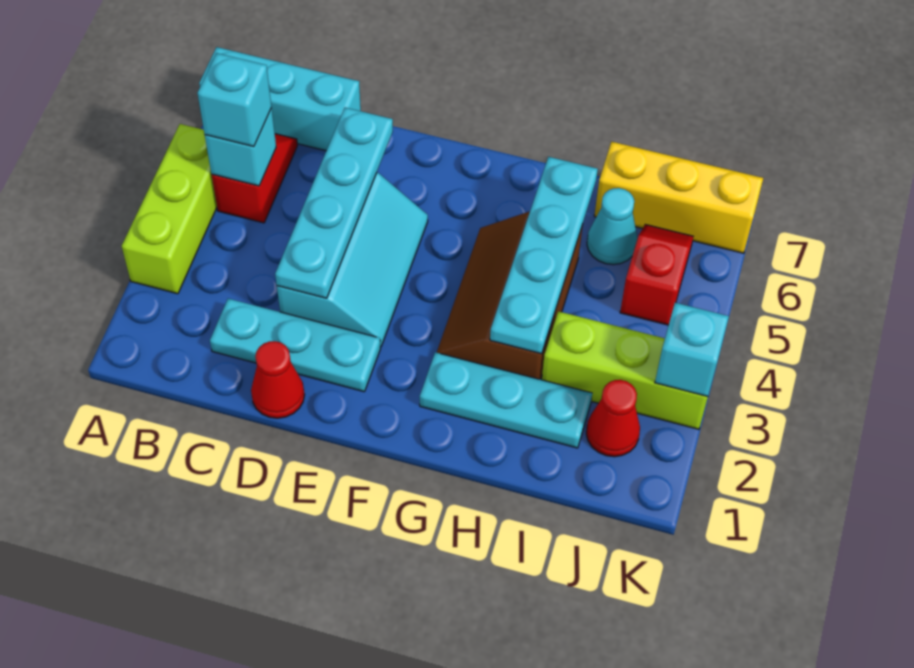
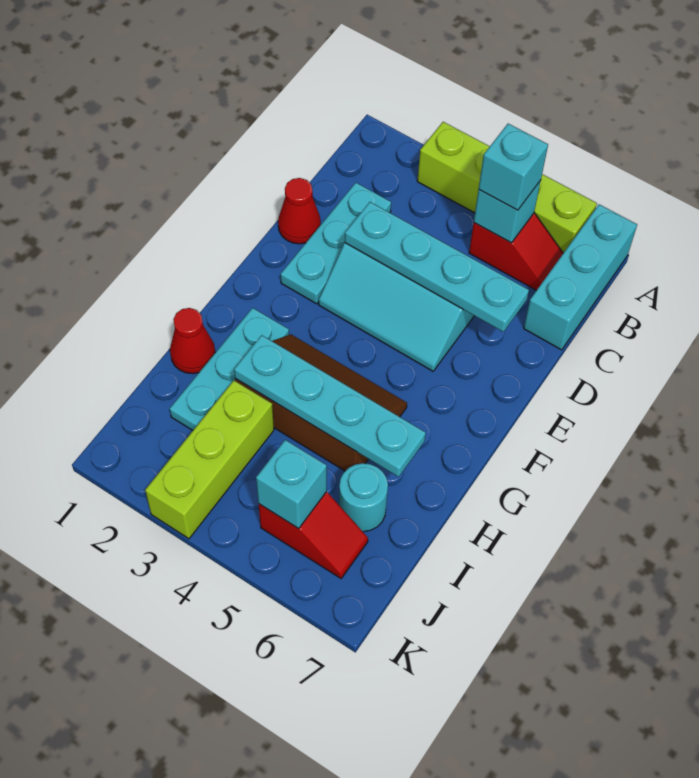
lime 1x3 brick [122,124,217,294] -> lime 1x4 brick [417,122,597,253]
cyan 1x1 cone [587,188,637,265] -> cyan 1x1 round brick [339,463,388,532]
yellow 1x3 brick [594,142,763,253] -> none
red 1x1 cone [586,380,640,457] -> red 1x1 cone moved to [170,308,215,374]
cyan 1x1 brick [655,303,729,396] -> cyan 1x1 brick moved to [256,440,327,529]

